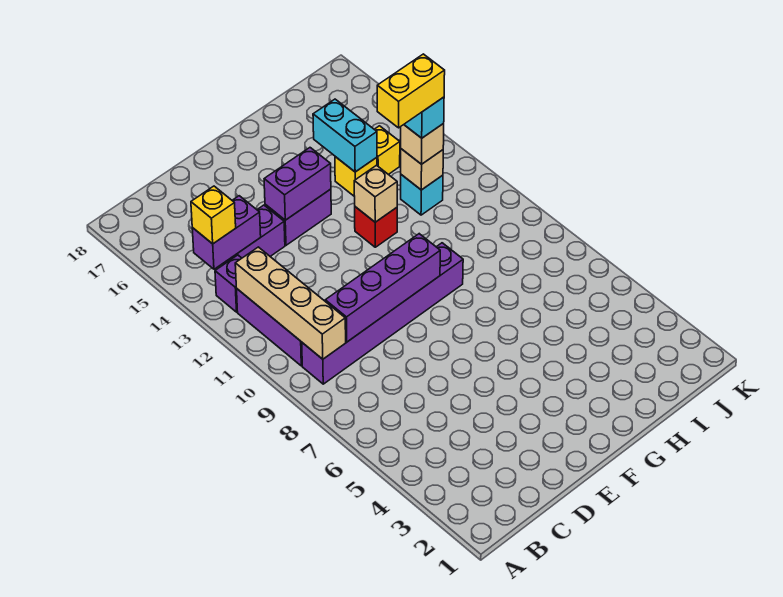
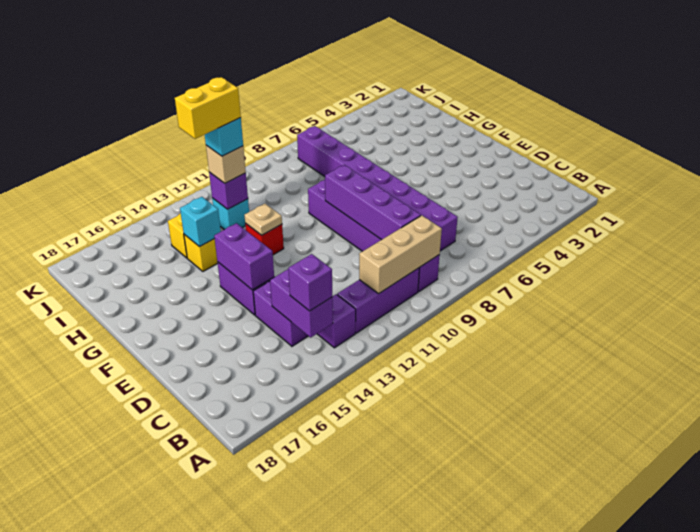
tan 1x4 brick [235,247,346,359] -> tan 1x3 brick [359,215,442,294]
yellow 1x1 brick [191,186,236,244] -> purple 1x1 brick [288,254,332,311]
none -> purple 1x8 brick [297,126,458,251]
tan 1x1 brick [354,165,397,222] -> tan 1x1 plate [244,204,282,235]
yellow 1x2 brick [377,54,445,128] -> yellow 1x2 brick turned to [175,77,241,139]
cyan 1x2 brick [313,99,377,172] -> cyan 1x1 brick [180,197,221,247]
tan 1x1 brick [401,149,443,190] -> purple 1x1 brick [209,172,248,209]

